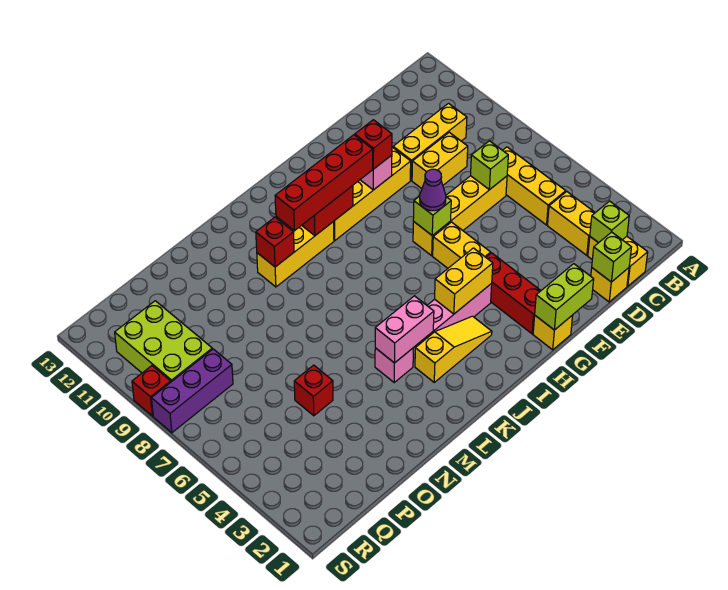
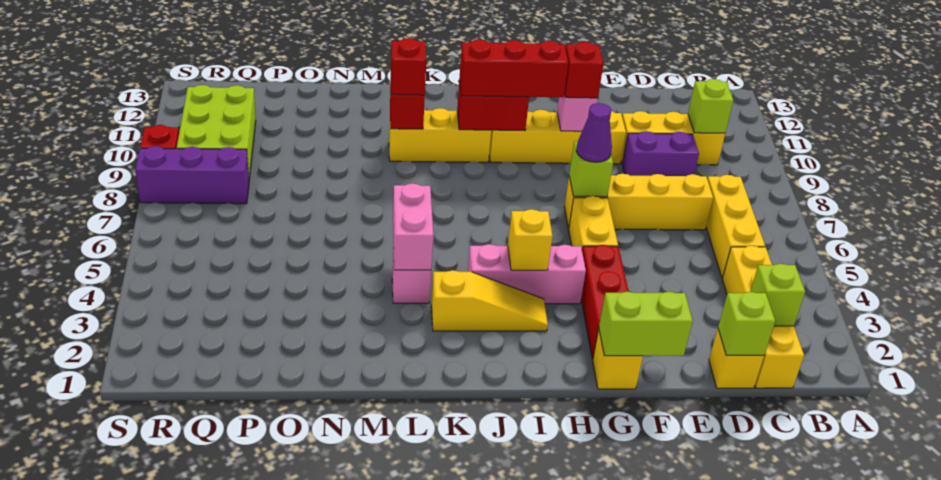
lime 1x1 brick [471,141,508,190] -> lime 1x1 brick moved to [688,79,733,133]
yellow 1x2 brick [412,132,468,189] -> purple 1x2 brick [622,131,699,176]
yellow 1x2 brick [435,248,493,314] -> yellow 1x1 brick [508,209,553,270]
red 1x4 brick [275,135,373,231] -> red 1x3 brick [460,40,568,97]
pink 1x2 brick [375,296,434,363] -> pink 1x2 brick turned to [393,183,433,270]
red 1x1 brick [294,365,333,416] -> red 1x1 brick moved to [391,38,426,95]

